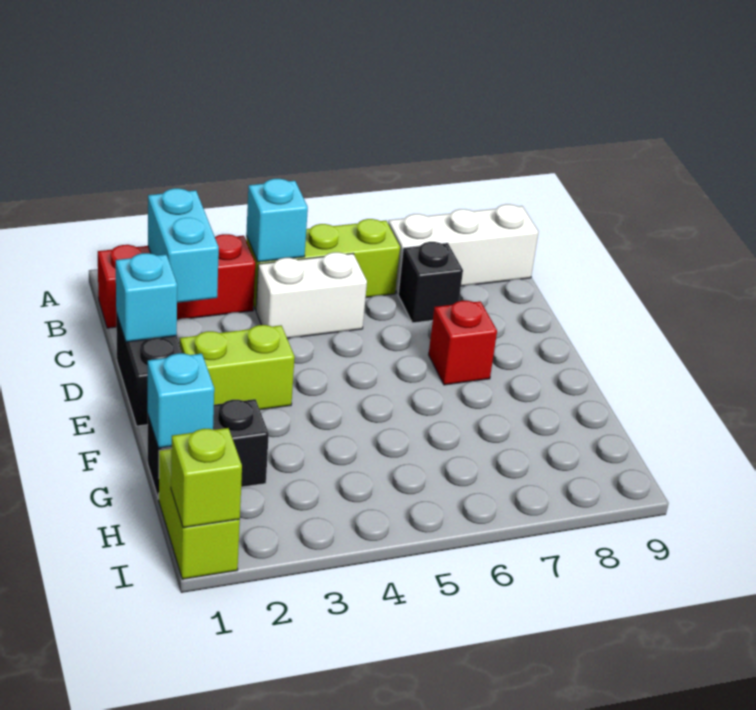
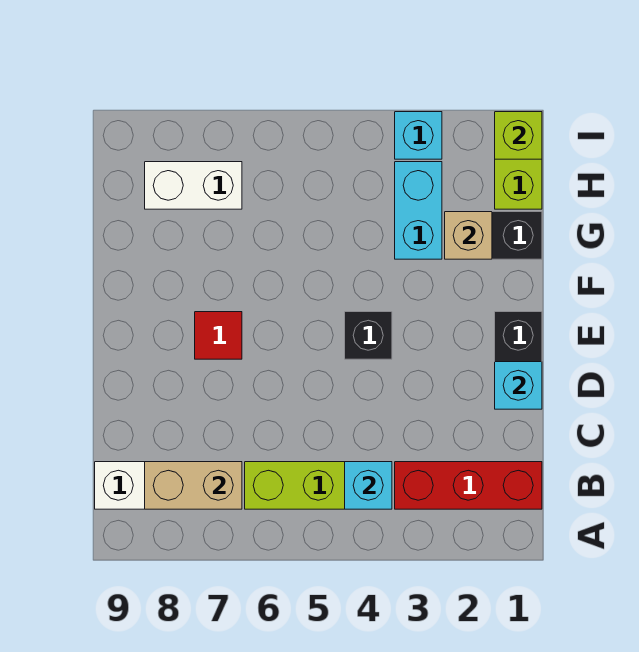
cyan 1x2 brick [148,188,219,303] -> cyan 1x2 brick moved to [395,162,442,259]
none -> tan 1x2 brick [145,462,242,509]
white 1x2 brick [256,252,367,338] -> white 1x2 brick moved to [145,162,242,209]
black 1x1 brick [398,242,463,323] -> black 1x1 brick moved to [345,312,392,359]
lime 1x2 brick [180,325,295,410] -> none
red 1x1 brick [429,301,497,385] -> red 1x1 tile [195,312,242,359]
cyan 1x1 brick [148,353,214,448] -> cyan 1x1 brick moved to [395,112,442,159]
none -> tan 1x1 brick [445,212,492,259]

